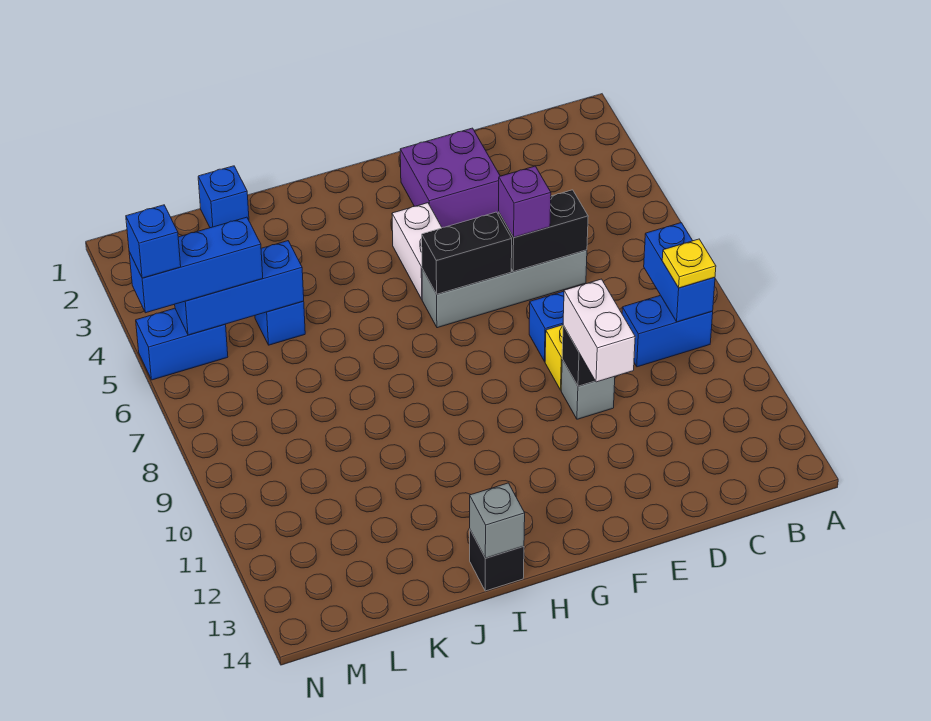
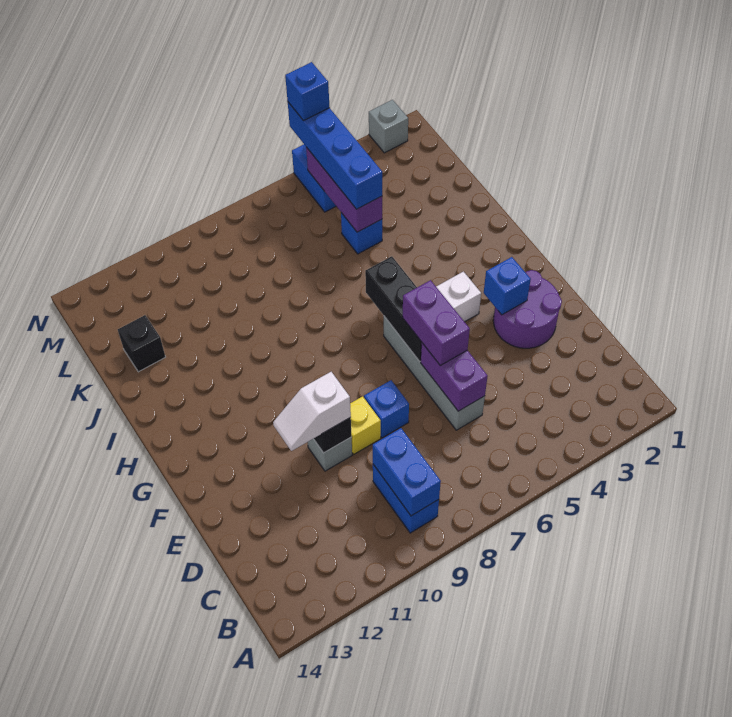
blue 1x2 brick [644,223,715,322] -> blue 1x2 brick turned to [373,428,441,516]
yellow 1x1 plate [662,239,716,288] -> none
black 1x2 brick [498,190,588,272] -> purple 1x2 brick [421,343,488,411]
purple 2x2 brick [400,128,500,228] -> purple 2x2 round brick [493,270,562,348]
purple 1x1 brick [499,166,551,237] -> purple 1x2 brick [403,280,470,366]
white 1x2 brick [563,279,635,382] -> white 1x2 slope [273,372,351,451]
black 1x2 brick [422,212,512,294] -> black 1x3 brick [365,256,422,361]
black 1x1 brick [470,530,524,591] -> black 1x1 brick moved to [118,315,165,372]
grey 1x1 brick [470,483,525,558] -> grey 1x1 brick moved to [369,100,408,153]
blue 1x1 brick [198,166,249,228] -> blue 1x1 brick moved to [484,257,531,315]
blue 1x3 brick [175,241,304,335] -> purple 1x3 brick [306,147,382,232]
blue 1x3 brick [129,217,263,313] -> blue 1x4 brick [288,102,382,209]

